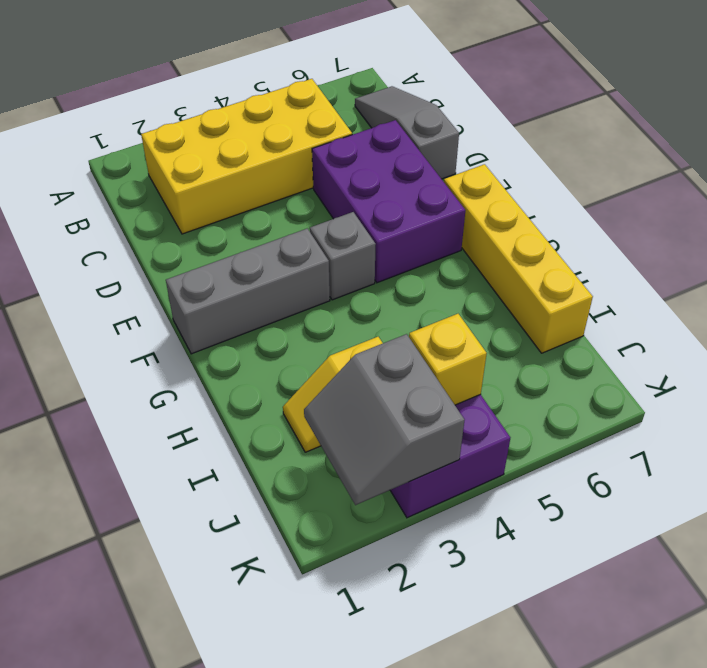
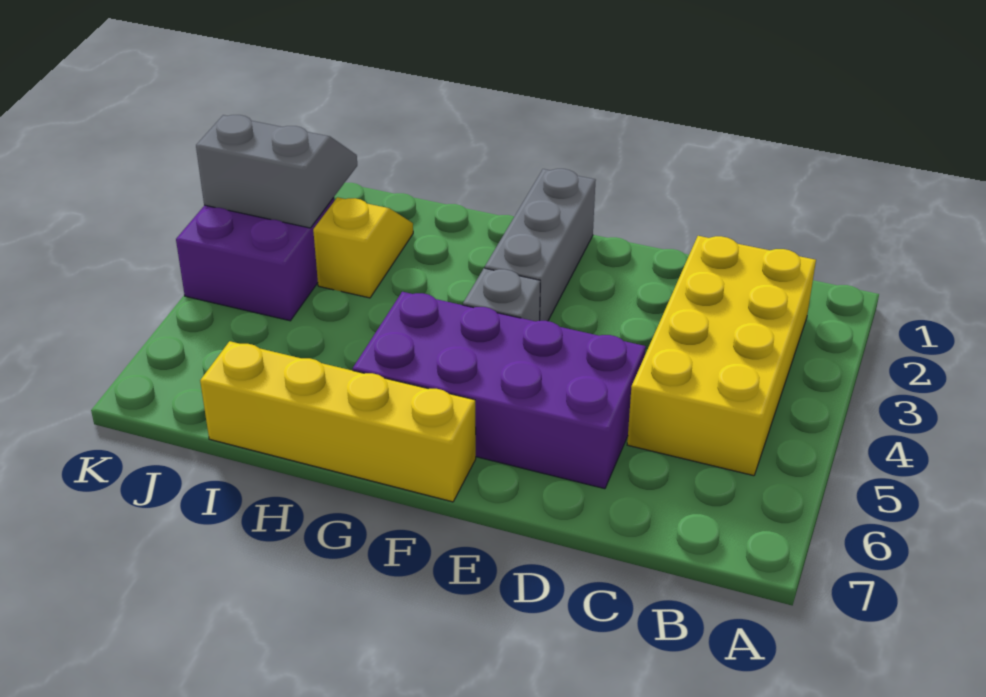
grey 1x3 slope [355,86,459,179] -> none
purple 2x3 brick [312,120,465,283] -> purple 2x4 brick [353,292,646,489]
yellow 1x1 brick [409,314,487,405] -> none

